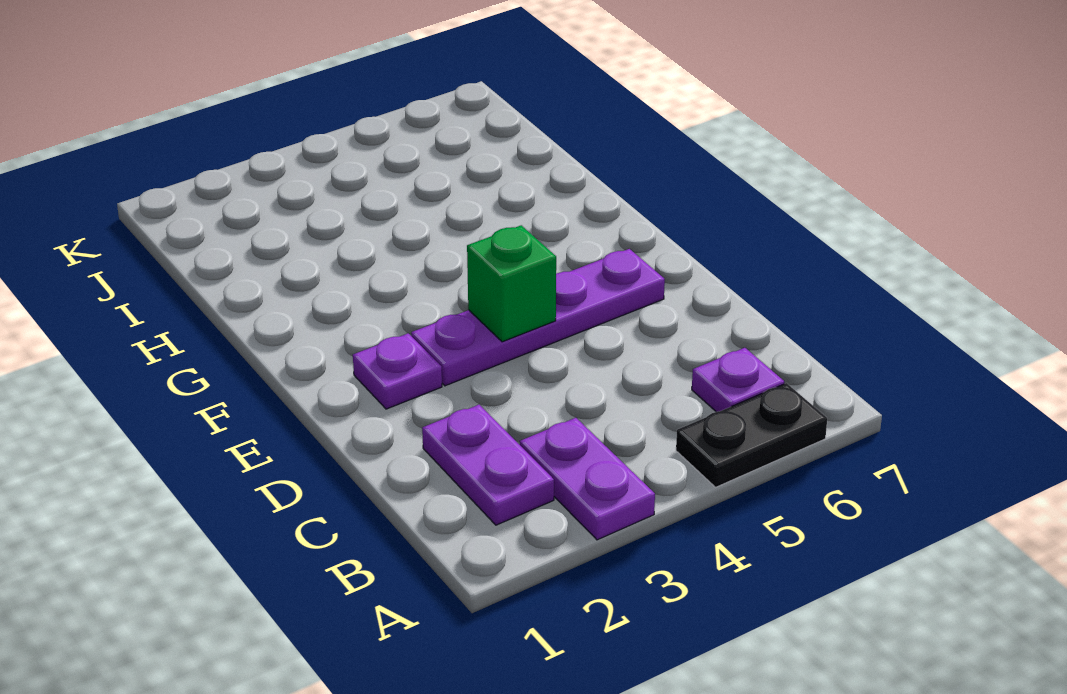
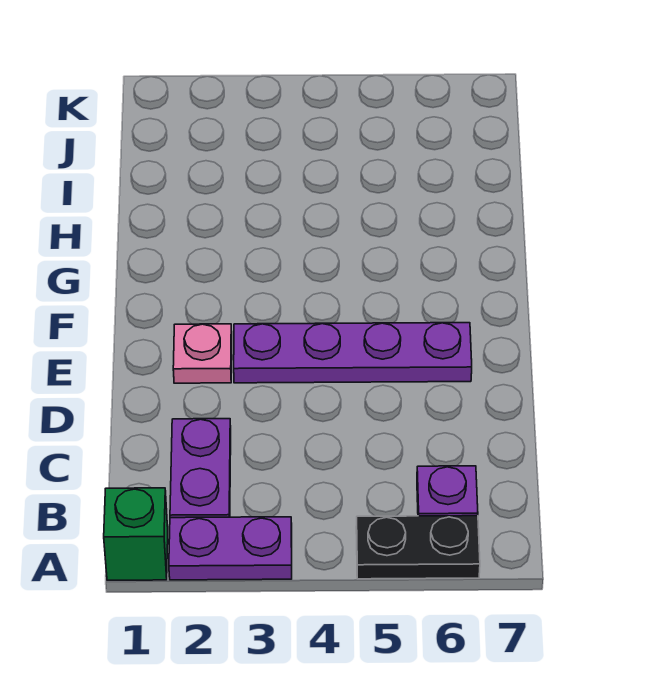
purple 1x2 plate [520,418,655,540] -> purple 1x2 plate turned to [169,517,292,580]
purple 1x1 plate [353,333,442,409] -> pink 1x1 plate [173,324,232,383]
green 1x1 brick [467,225,556,342] -> green 1x1 brick moved to [104,488,168,580]

